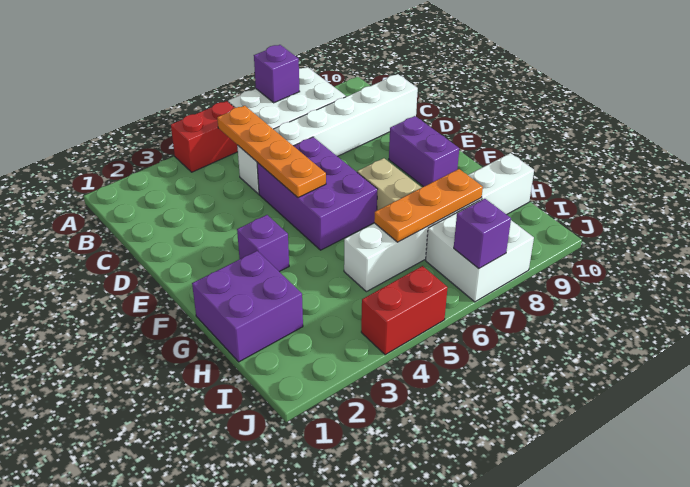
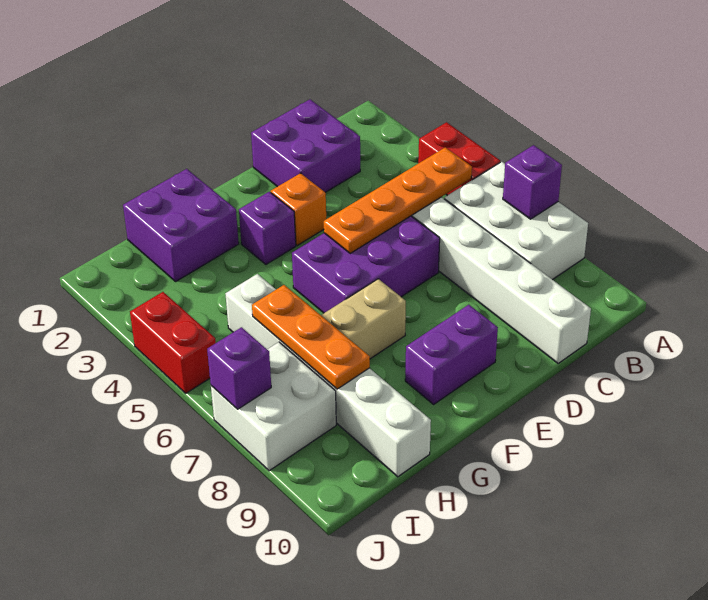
none -> purple 2x2 brick [251,99,360,192]
none -> orange 1x1 brick [271,173,326,245]

